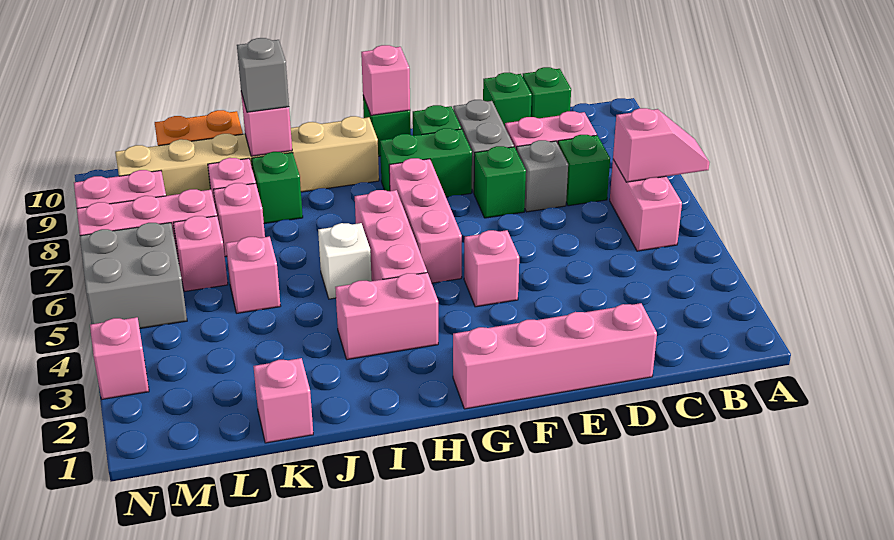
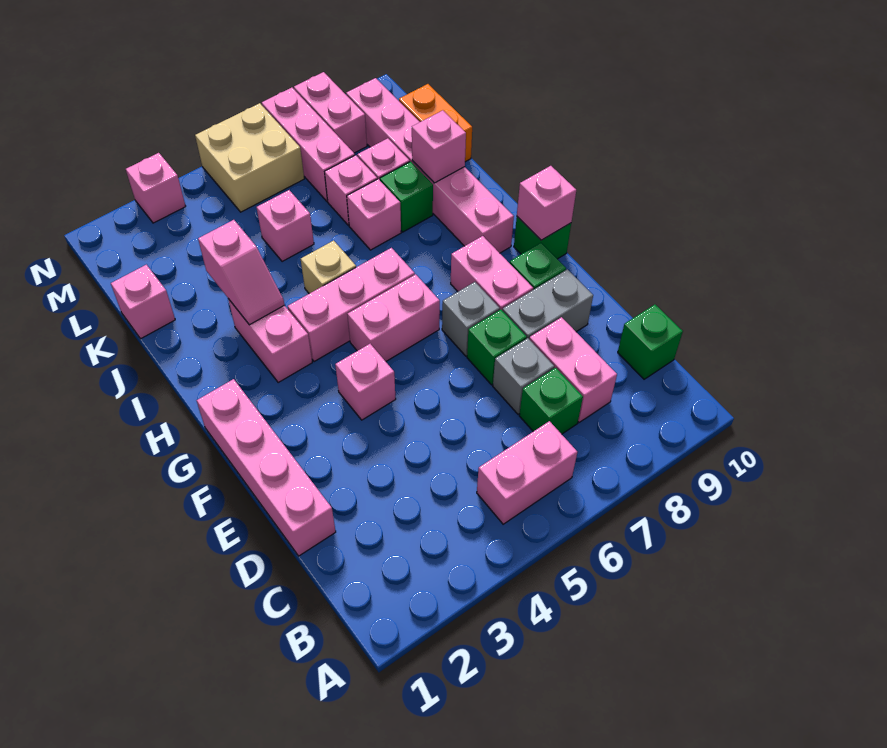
pink 1x2 slope [613,108,710,182] -> pink 1x2 slope moved to [198,220,284,325]
green 1x1 brick [483,73,532,126] -> none
green 1x2 brick [380,128,472,197] -> pink 1x2 brick [451,236,533,311]
pink 1x3 brick [389,158,462,283] -> pink 1x2 brick [347,274,440,361]
tan 1x6 brick [115,116,379,196] -> pink 1x6 brick [346,78,514,253]
white 1x1 brick [318,223,372,299] -> tan 1x1 brick [301,241,356,294]
grey 1x1 brick [237,38,289,112] -> grey 1x1 brick moved to [442,282,500,356]
pink 1x1 brick [173,216,228,292] -> pink 1x1 brick moved to [347,179,401,250]
grey 2x2 brick [80,223,187,329] -> tan 2x2 brick [195,103,304,212]

